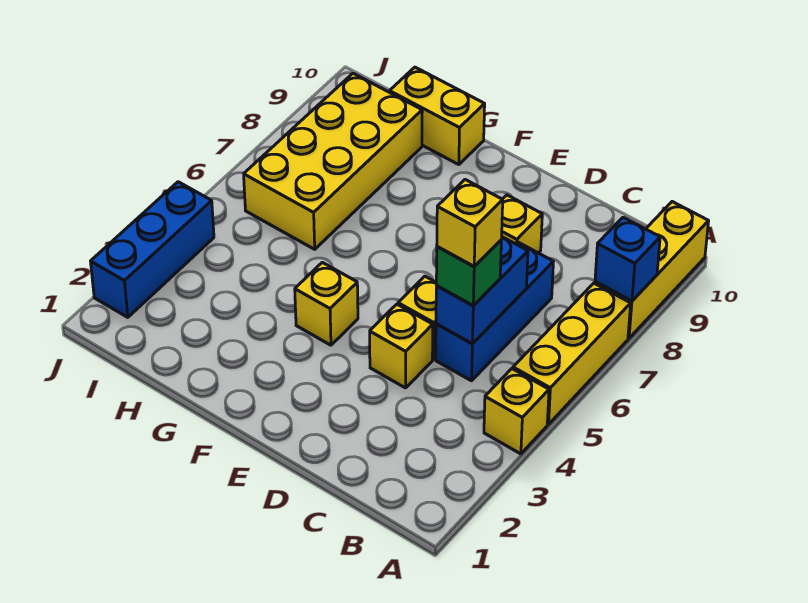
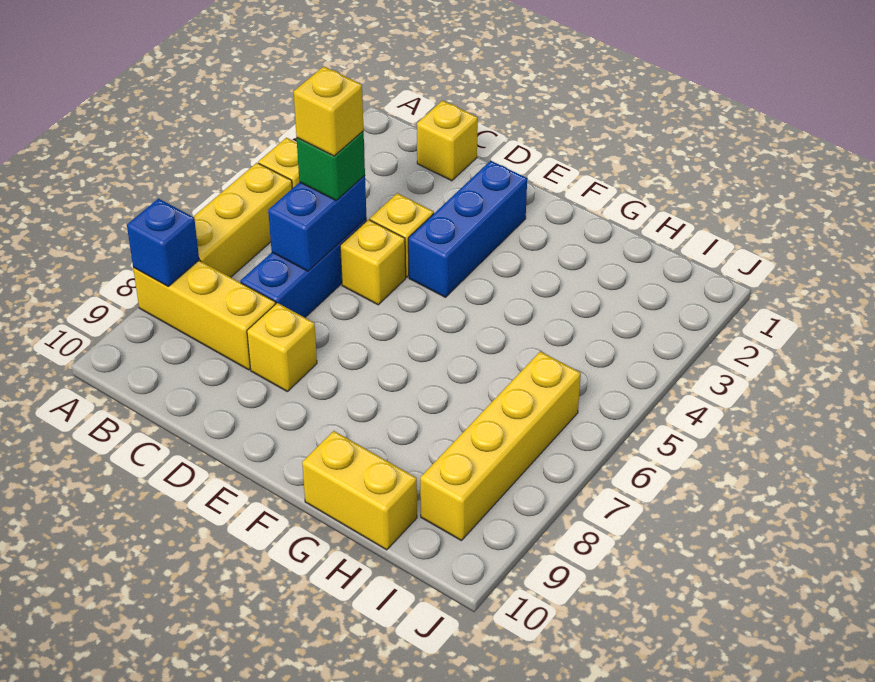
yellow 1x3 brick [595,202,709,338] -> yellow 1x3 brick turned to [133,260,276,370]
yellow 1x1 brick [295,262,358,345] -> yellow 1x1 brick moved to [417,100,478,181]
yellow 2x4 brick [244,73,422,249] -> yellow 1x4 brick [420,351,581,541]
blue 1x3 brick [91,182,214,317] -> blue 1x3 brick moved to [408,161,527,297]

